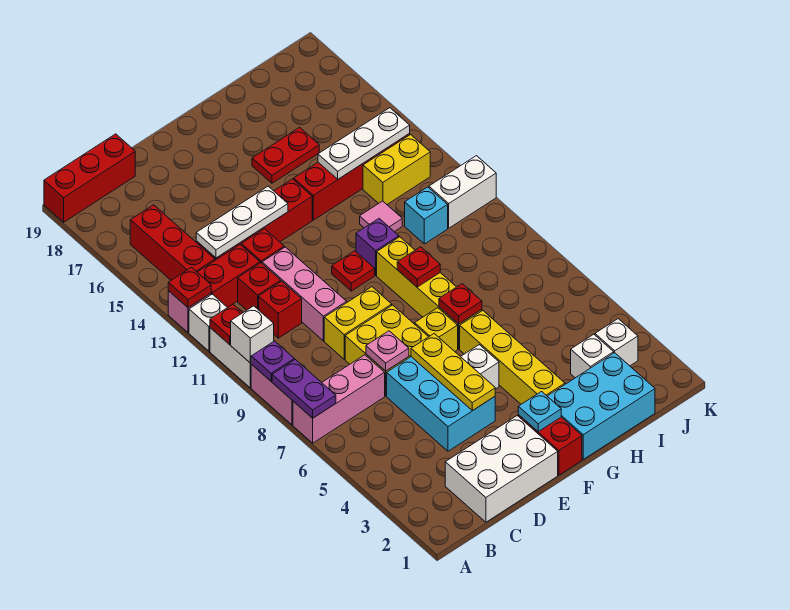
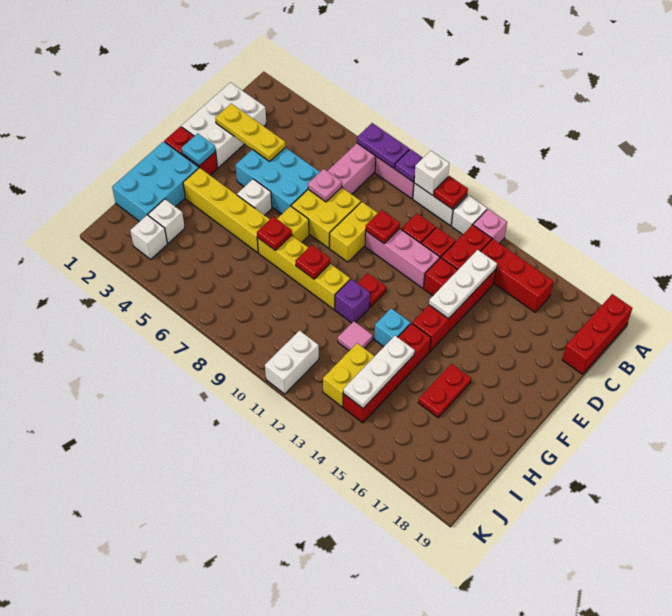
red 1x1 plate [168,268,211,308] -> red 1x1 plate moved to [366,210,400,243]
yellow 1x3 plate [411,334,495,411] -> yellow 1x3 plate moved to [215,104,285,161]
cyan 1x1 brick [405,187,448,244] -> cyan 1x1 brick moved to [374,308,410,347]

